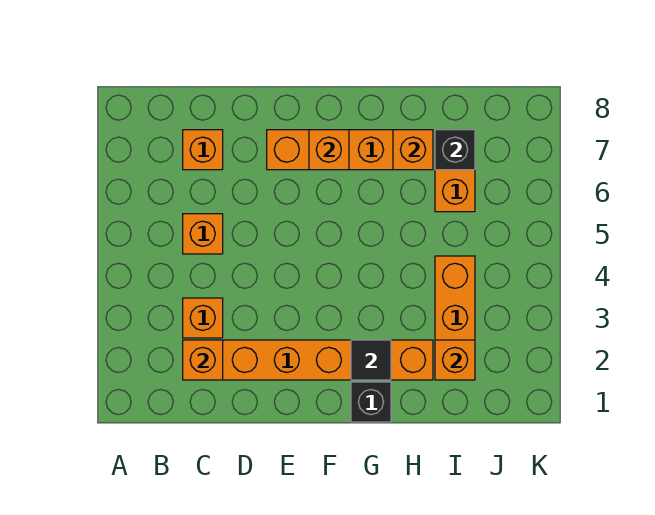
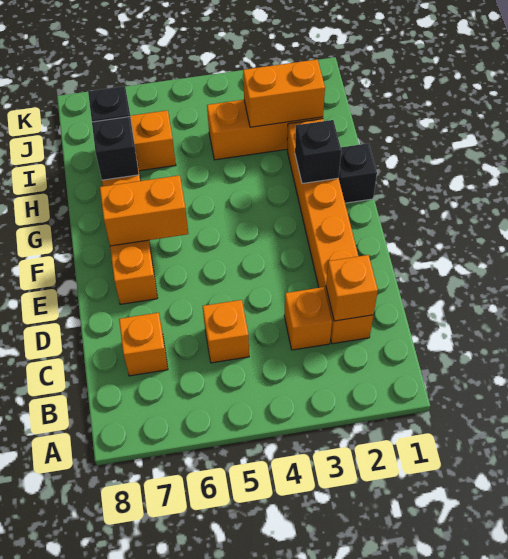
orange 1x1 brick [309,130,349,170] -> orange 1x2 brick [100,175,188,246]
black 1x1 tile [351,340,391,380] -> black 1x1 brick [295,120,341,184]
orange 1x1 brick [393,130,433,170] -> black 1x1 brick [92,117,139,180]
orange 1x1 brick [435,340,475,380] -> orange 1x2 brick [243,59,325,127]

